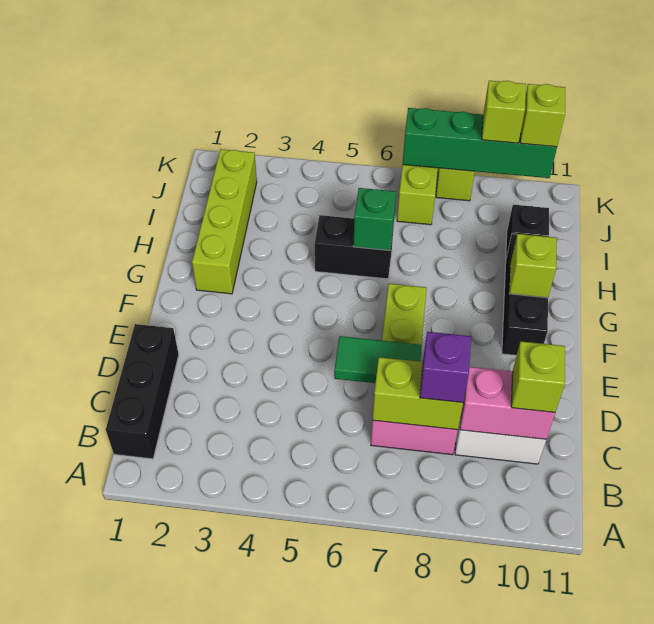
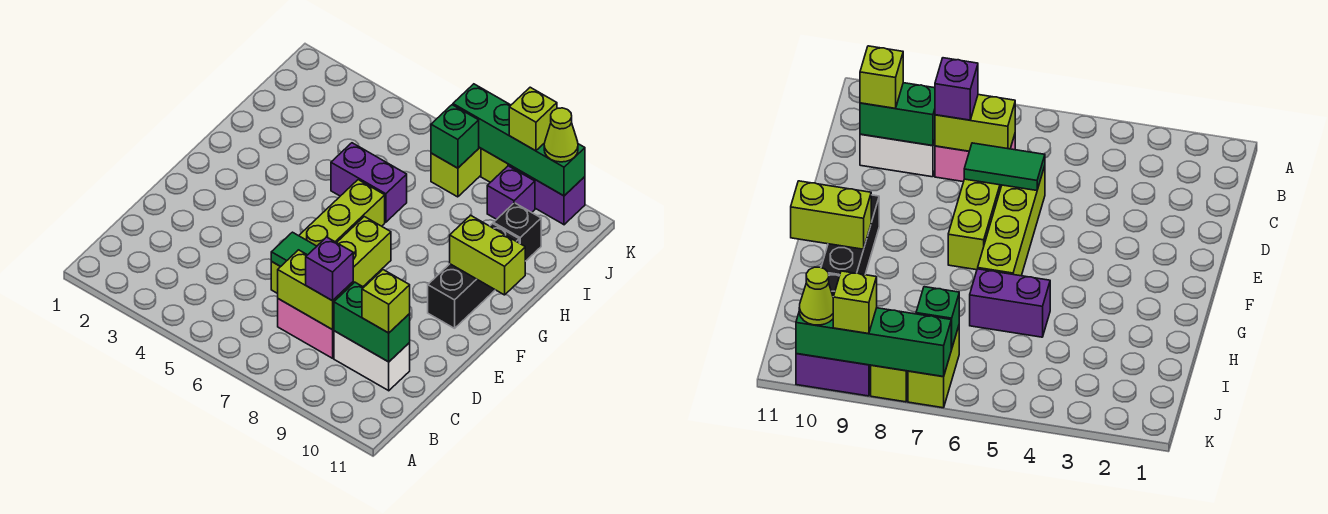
black 1x3 brick [106,324,179,459] -> none
pink 1x2 brick [460,367,555,439] -> green 1x2 brick [334,282,410,362]
lime 1x4 brick [192,149,257,294] -> lime 1x4 brick moved to [271,180,385,294]
lime 1x1 brick [509,234,557,298] -> lime 1x2 brick [450,215,525,295]
black 1x2 brick [315,215,394,279] -> purple 1x2 brick [331,143,407,222]
green 1x1 brick [353,188,396,250] -> green 1x1 brick moved to [431,105,479,168]
none -> purple 1x1 brick [487,166,535,219]
none -> purple 1x2 brick [509,165,585,225]
lime 1x1 brick [520,84,565,147] -> lime 1x1 cone [544,108,578,162]

